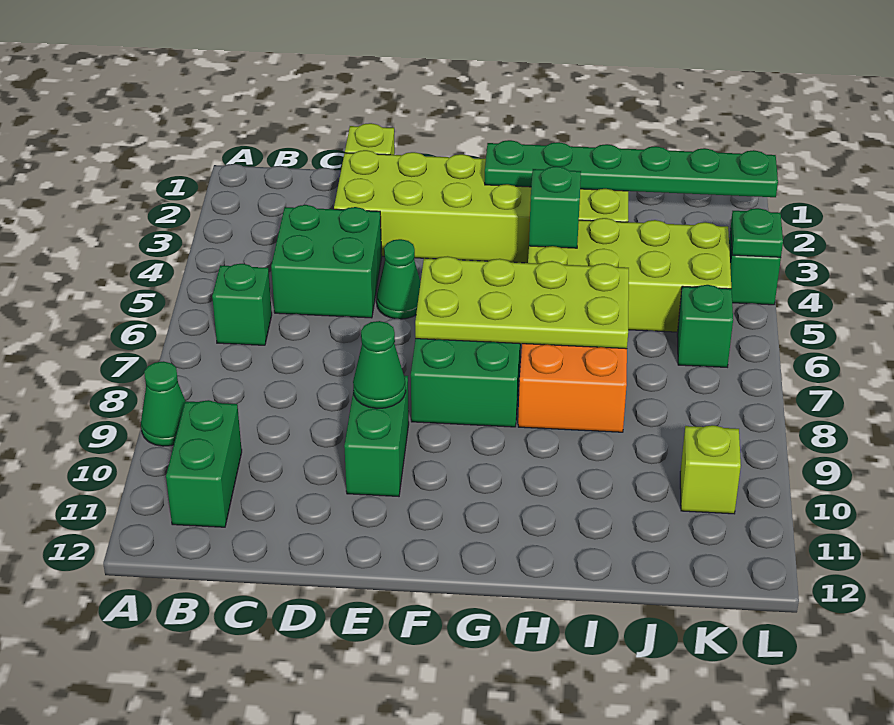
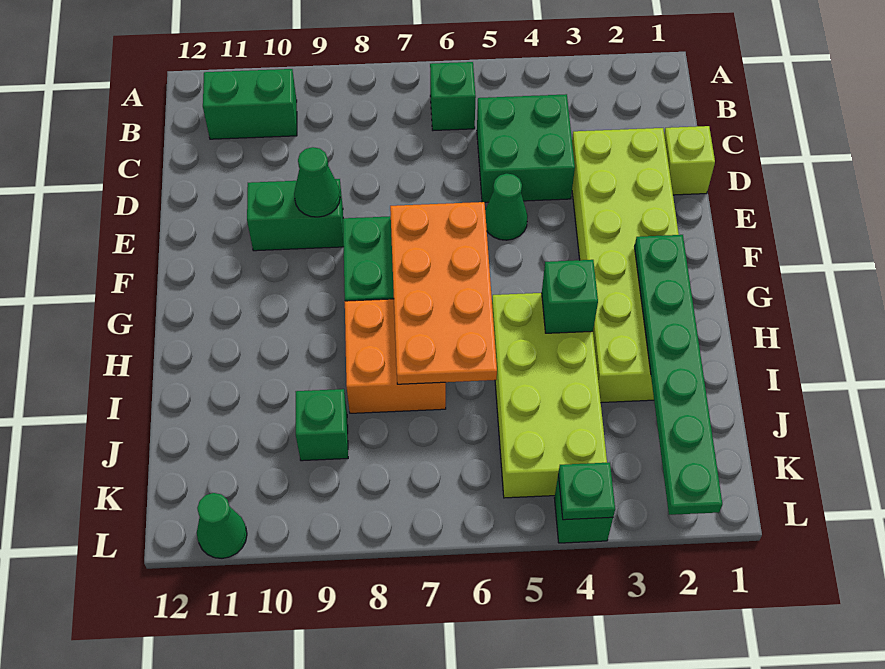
green 1x1 cone [141,361,185,446] -> green 1x1 cone moved to [197,493,247,558]
lime 2x4 plate [415,256,629,349] -> orange 2x4 plate [390,202,497,384]
green 1x1 brick [677,285,733,367] -> green 1x1 brick moved to [296,389,348,461]
lime 1x1 brick [680,425,741,514] -> none

